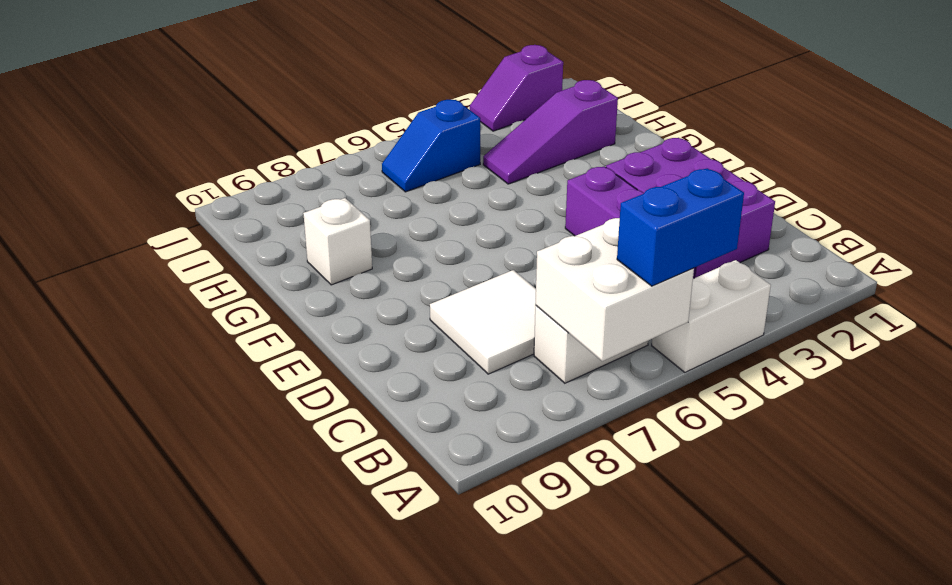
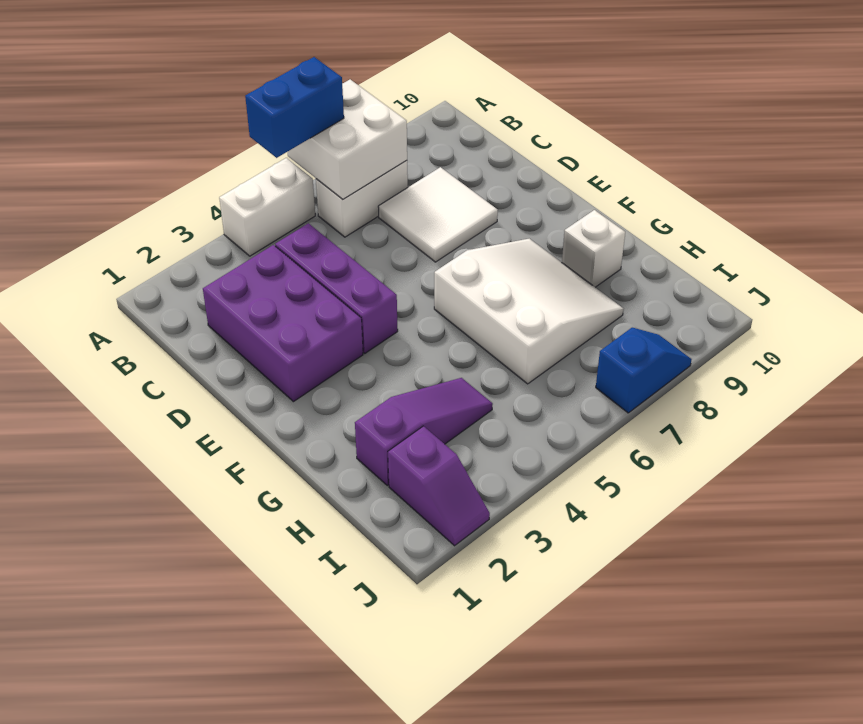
none -> white 3x3 slope [434,239,623,384]
blue 1x2 slope [382,100,480,192] -> blue 1x2 slope moved to [596,328,692,413]
purple 1x2 slope [470,45,563,131] -> purple 1x2 slope turned to [388,426,490,546]

